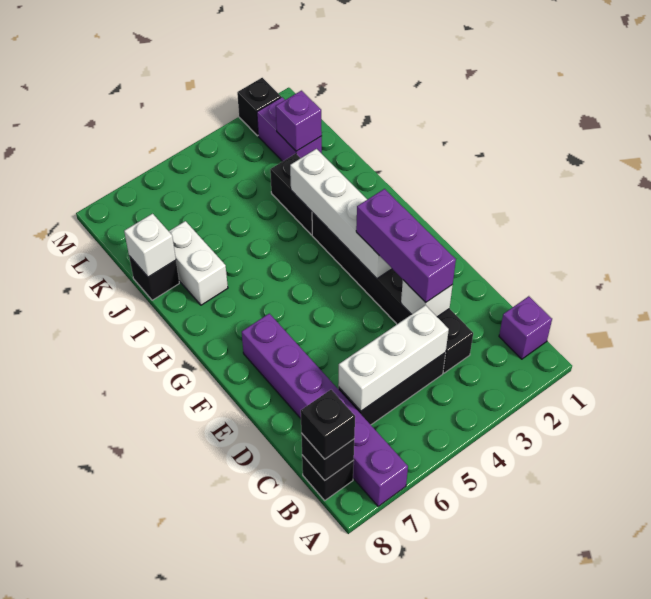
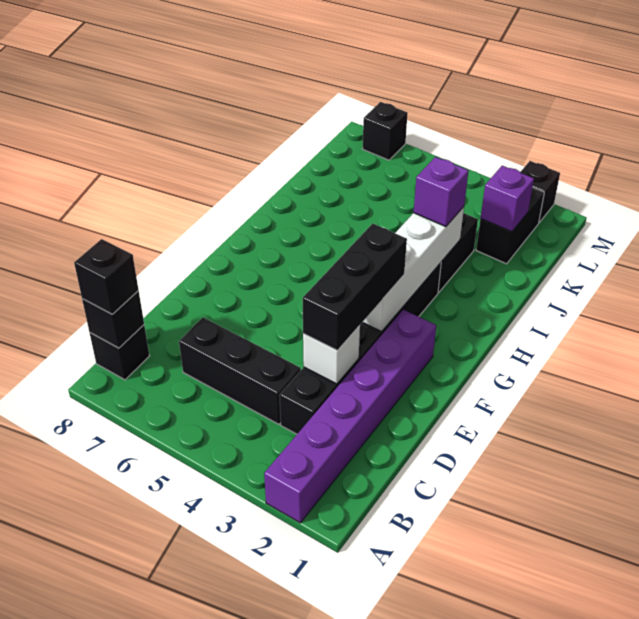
purple 1x6 brick [242,314,408,506] -> purple 1x6 brick moved to [264,310,436,523]
purple 1x1 brick [499,296,552,359] -> purple 1x1 brick moved to [414,157,469,227]
white 1x3 brick [338,305,449,411] -> none
purple 1x3 brick [356,189,456,302] -> black 1x3 brick [303,223,407,351]
white 1x2 brick [169,221,228,305] -> none
black 1x1 brick [129,256,179,300] -> black 1x1 brick moved to [363,102,408,160]
white 1x1 brick [124,214,176,277] -> none
purple 1x2 brick [257,97,322,162] -> black 1x2 brick [476,188,544,264]

